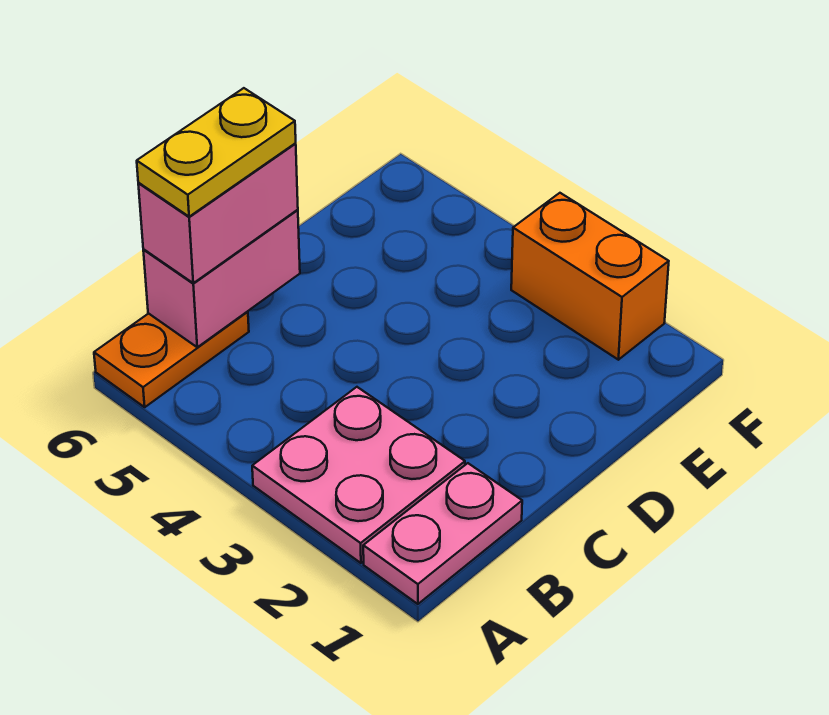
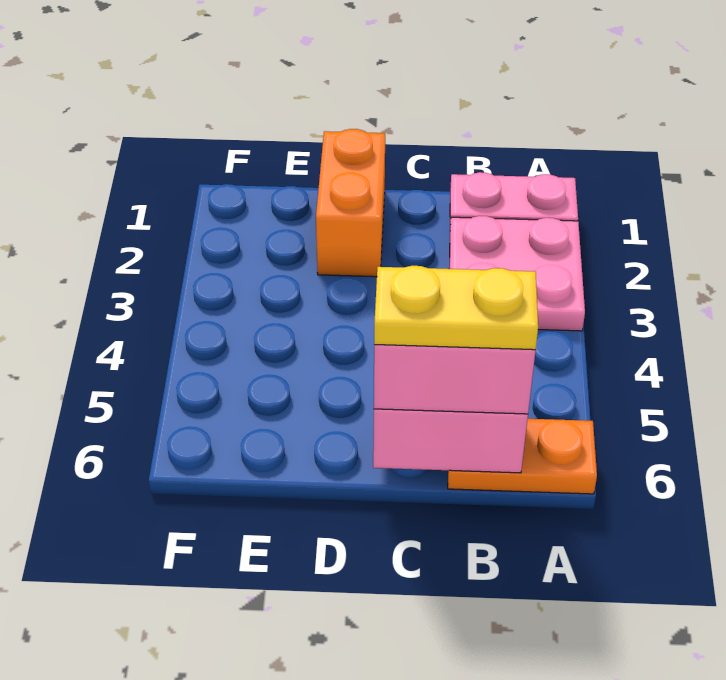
orange 1x2 brick [511,193,669,360] -> orange 1x2 brick moved to [316,129,385,277]

